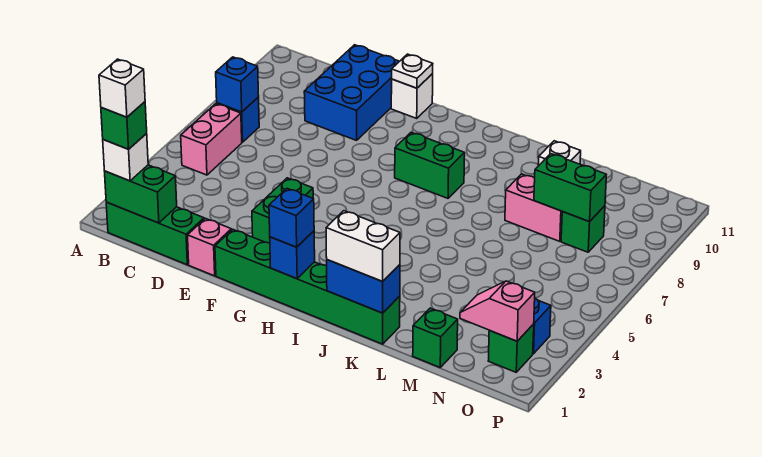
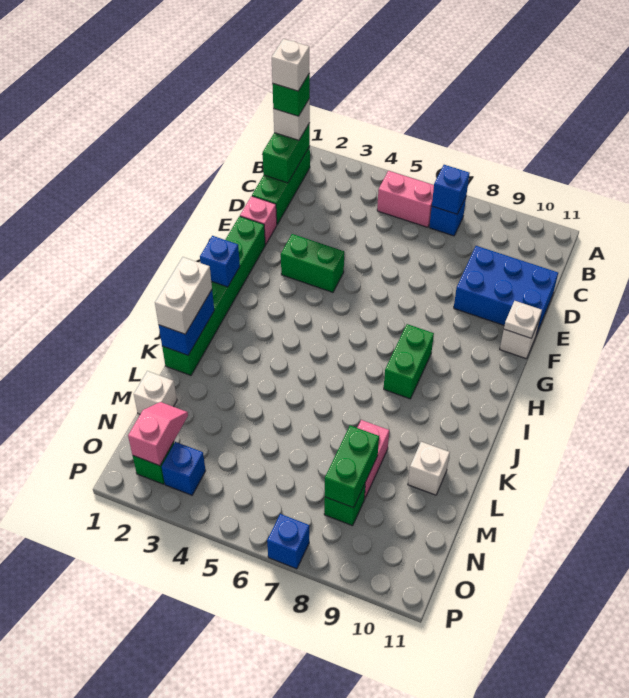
blue 1x1 brick [269,189,314,247] -> blue 1x1 brick moved to [267,514,309,569]
green 1x1 brick [413,308,458,367] -> white 1x1 brick [134,371,177,414]

